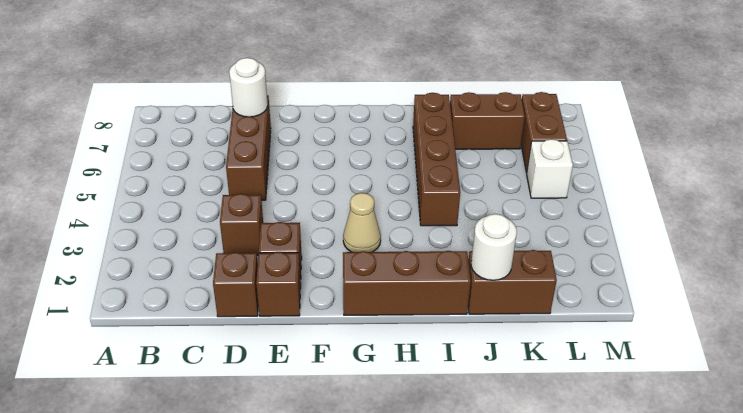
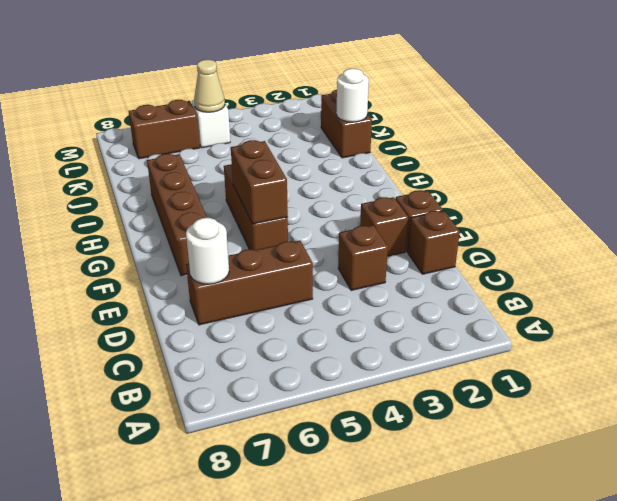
brown 1x3 brick [343,251,471,315] -> brown 1x3 brick moved to [224,164,288,250]
tan 1x1 cone [343,193,381,252] -> tan 1x1 cone moved to [194,60,225,112]
brown 1x4 brick [413,93,460,226] -> brown 1x4 brick turned to [147,154,207,276]
brown 1x2 brick [450,92,525,149] -> brown 1x2 brick moved to [231,140,288,224]

